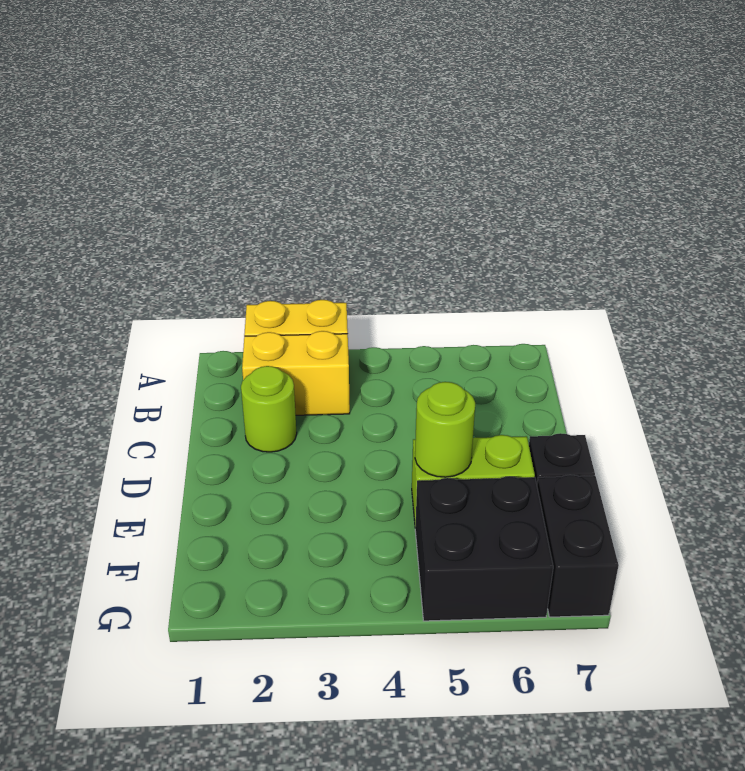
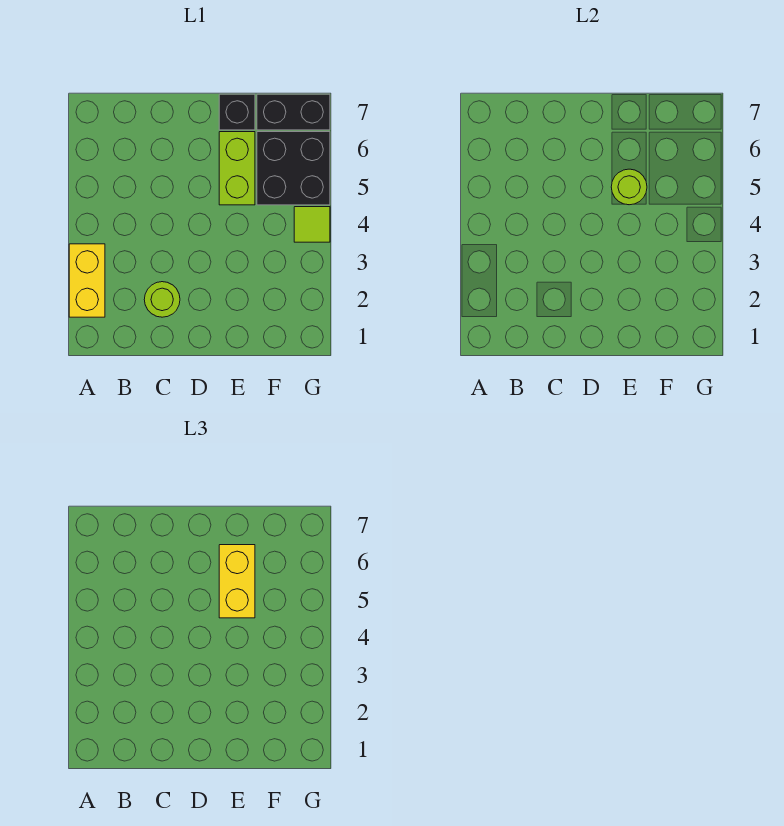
yellow 1x2 brick [242,331,350,415] -> yellow 1x2 brick moved to [219,545,255,618]
none -> lime 1x1 tile [294,207,330,242]

